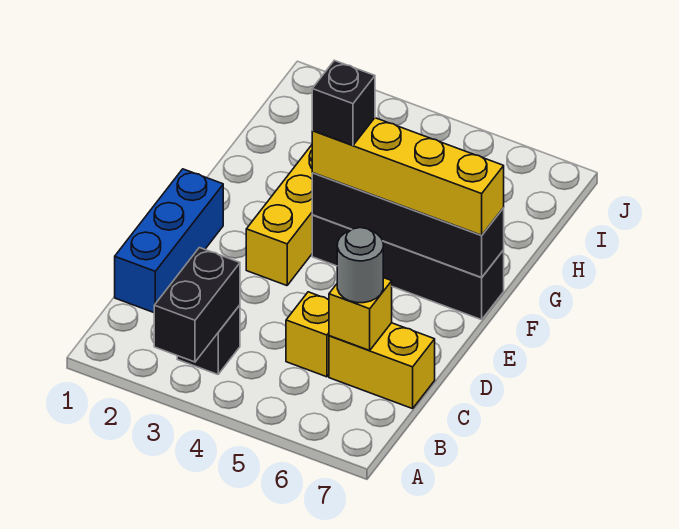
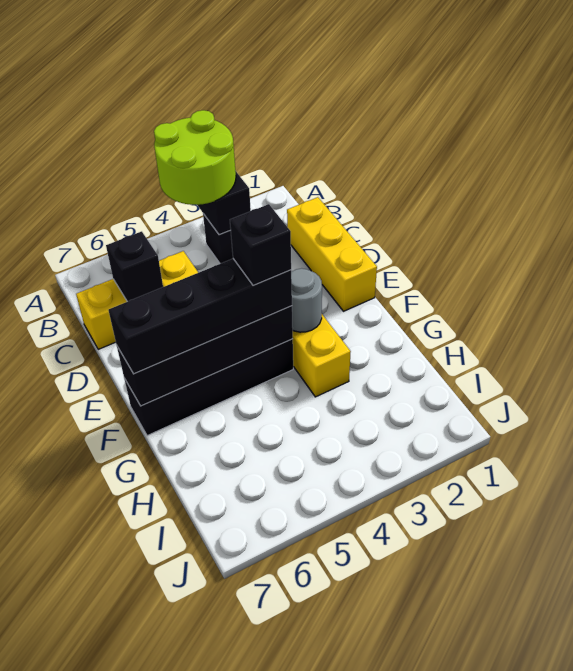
none -> lime 2x2 round brick [154,110,236,205]
blue 1x3 brick [115,169,223,313] -> yellow 1x3 brick [287,197,377,311]
yellow 1x1 brick [329,278,392,350] -> black 1x1 brick [106,231,163,302]
grey 1x1 round brick [337,228,383,303] -> grey 1x1 round brick moved to [291,268,322,332]
yellow 1x4 brick [312,118,504,235] -> black 1x4 brick [108,259,292,374]

